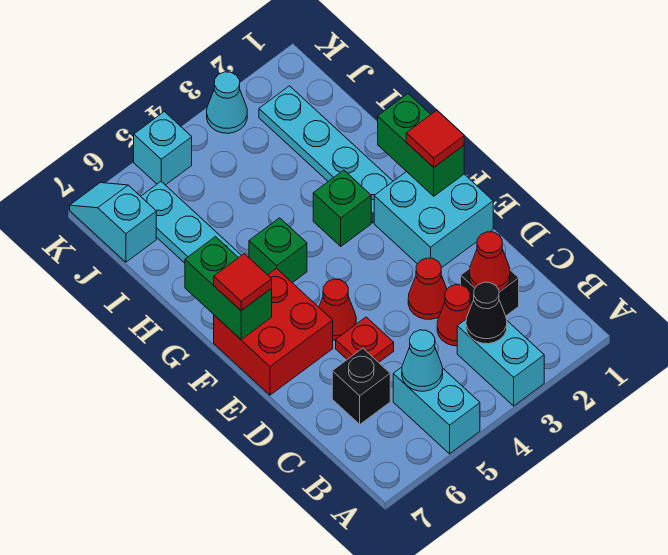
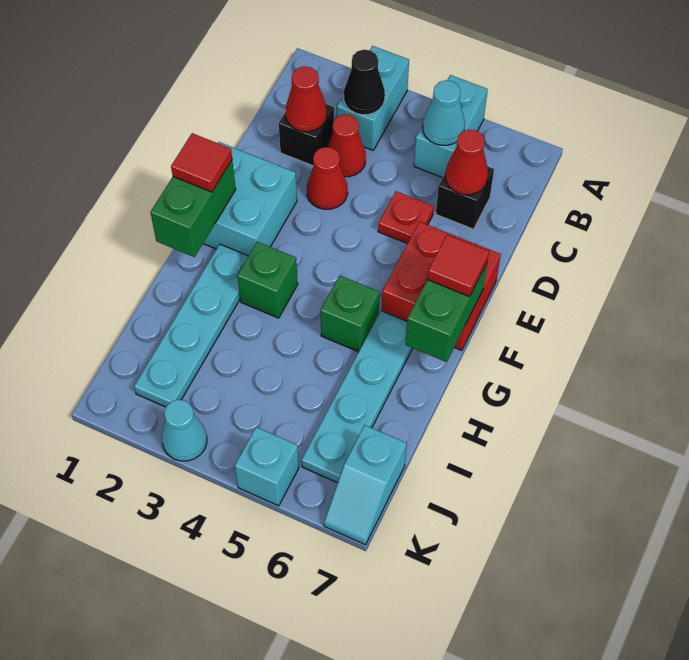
red 1x1 cone [319,279,356,340] -> red 1x1 cone moved to [445,129,488,195]

